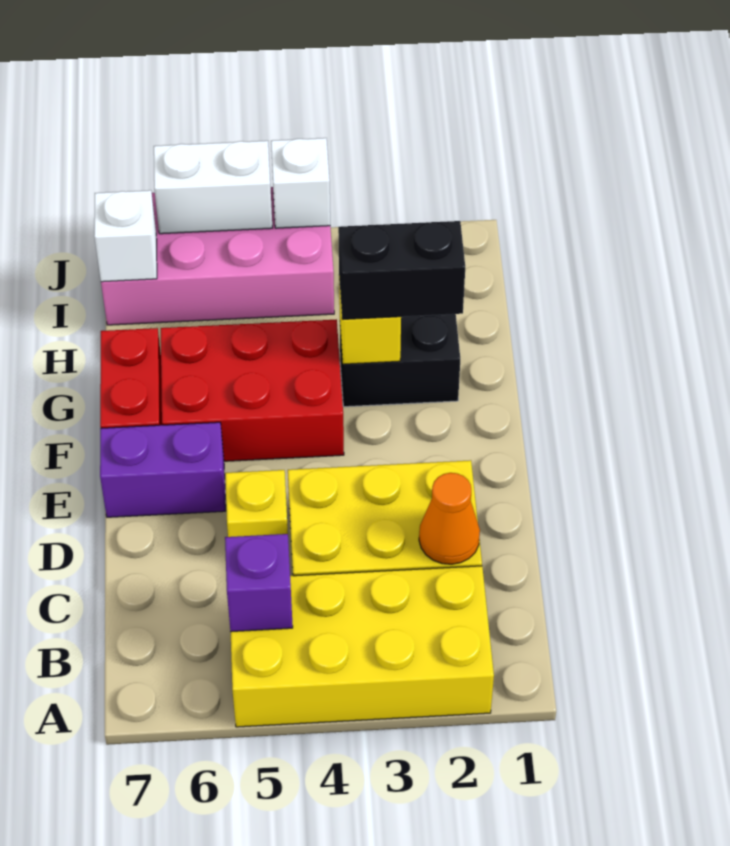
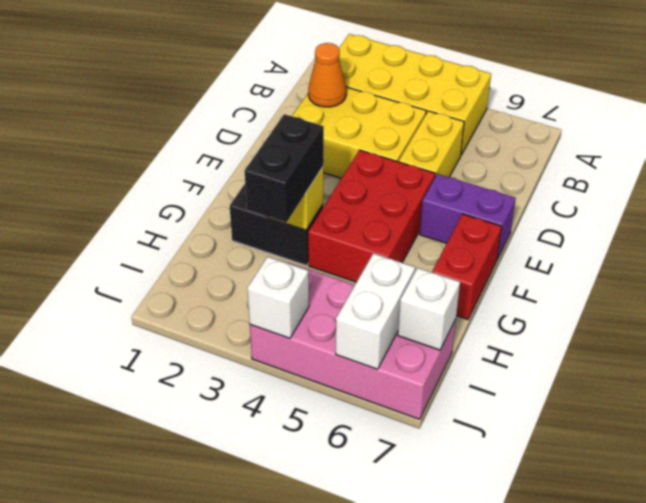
purple 1x1 brick [225,534,293,632] -> none
yellow 1x1 brick [225,470,288,537] -> yellow 1x2 brick [399,111,464,177]
red 2x3 brick [161,319,344,461] -> red 2x3 brick turned to [308,150,435,282]
black 1x2 brick [338,221,465,319] -> black 1x2 brick turned to [245,114,324,222]
white 1x2 brick [154,141,272,234] -> white 1x2 brick turned to [336,253,415,369]

